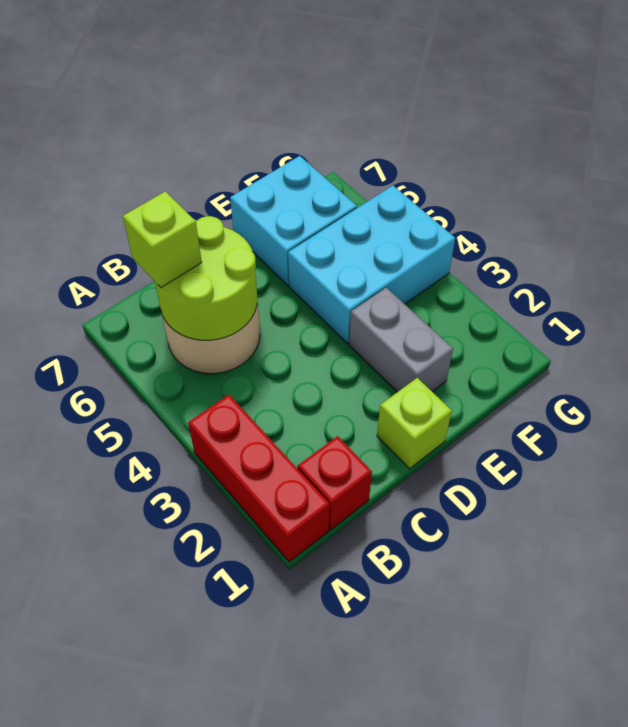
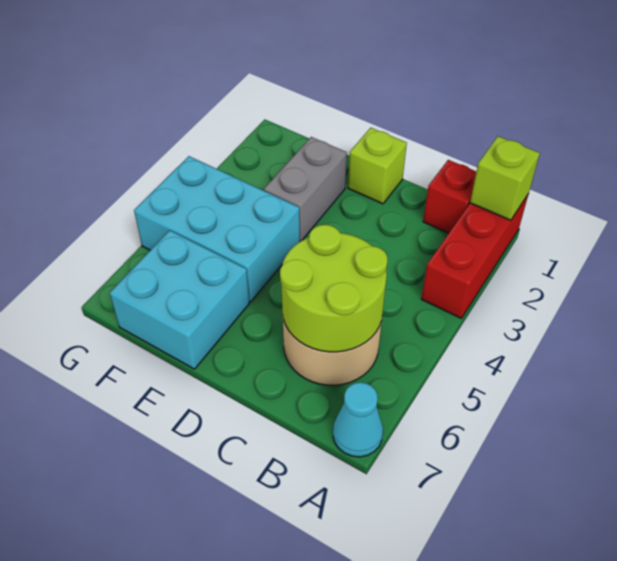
none -> cyan 1x1 cone [333,382,383,457]
lime 1x1 brick [123,191,202,287] -> lime 1x1 brick moved to [470,136,540,220]

